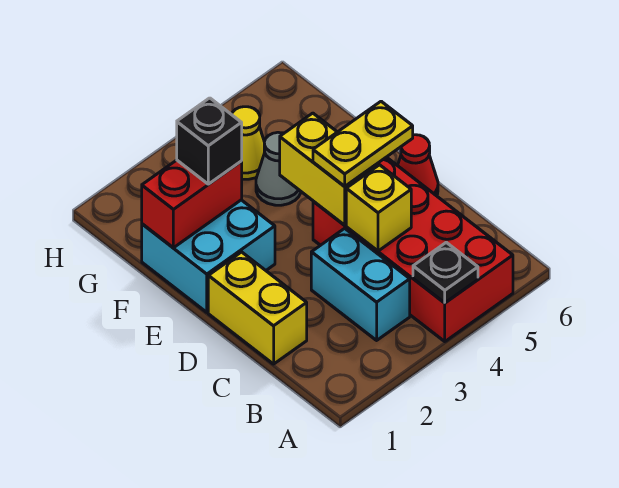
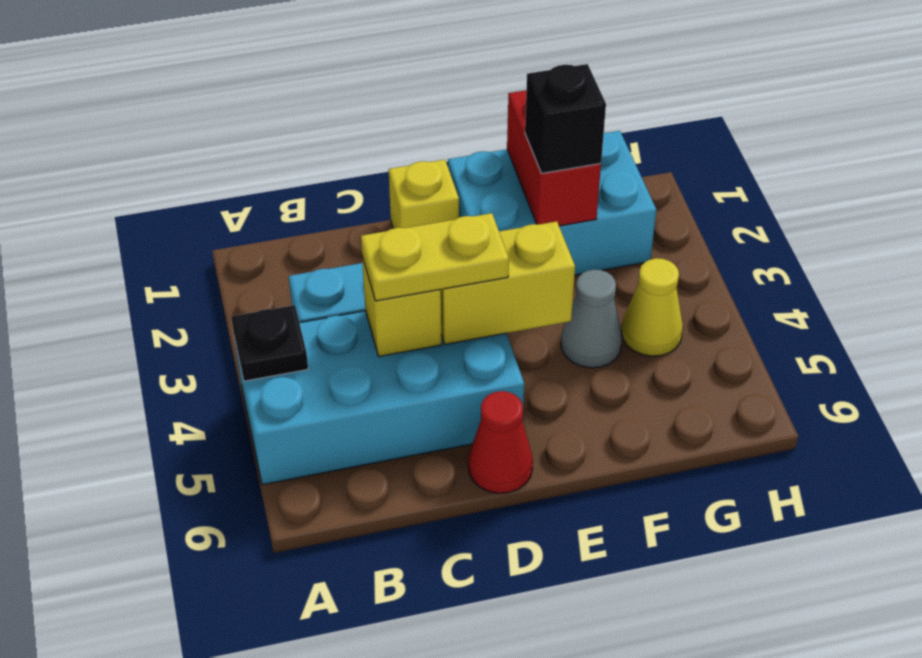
red 2x4 brick [313,157,513,341] -> cyan 2x4 brick [235,311,524,485]
yellow 1x2 brick [208,252,307,364] -> yellow 1x1 brick [389,160,459,228]
yellow 1x2 plate [313,101,413,186] -> yellow 1x2 plate turned to [361,213,509,301]
cyan 2x2 brick [142,200,275,312] -> cyan 2x3 brick [448,131,656,275]

